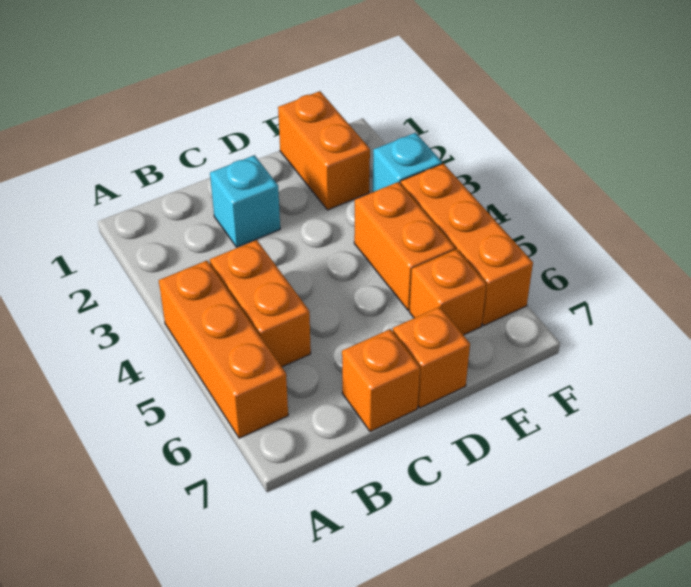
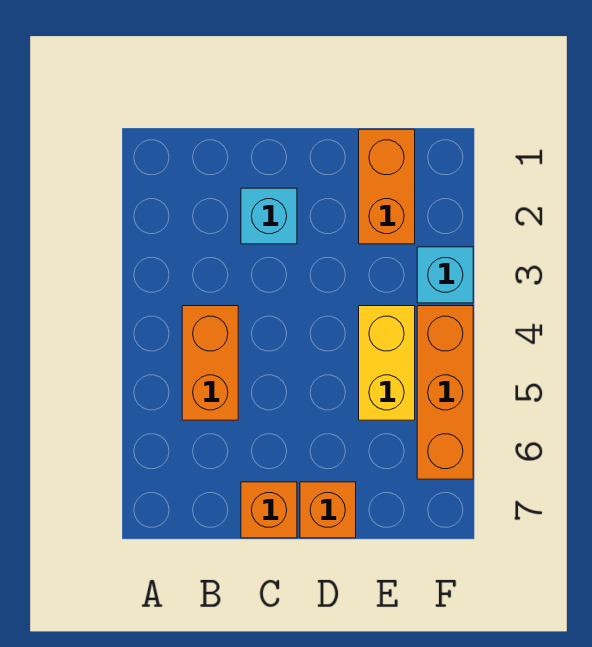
orange 1x3 brick [159,261,288,438] -> none
orange 1x2 brick [354,182,455,310] -> yellow 1x2 brick [359,306,415,420]
orange 1x1 brick [409,249,486,335] -> none

